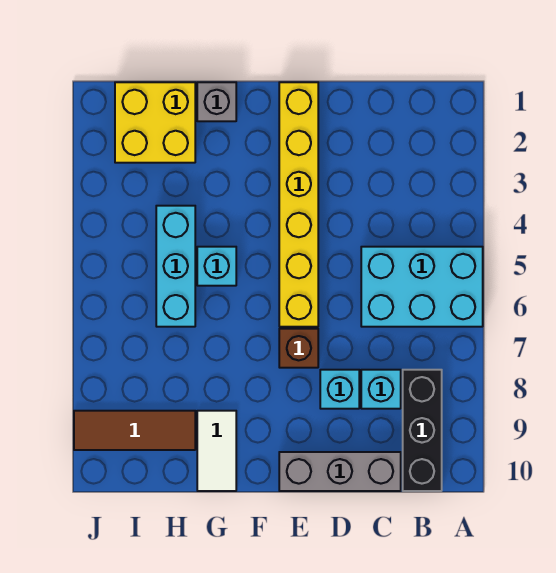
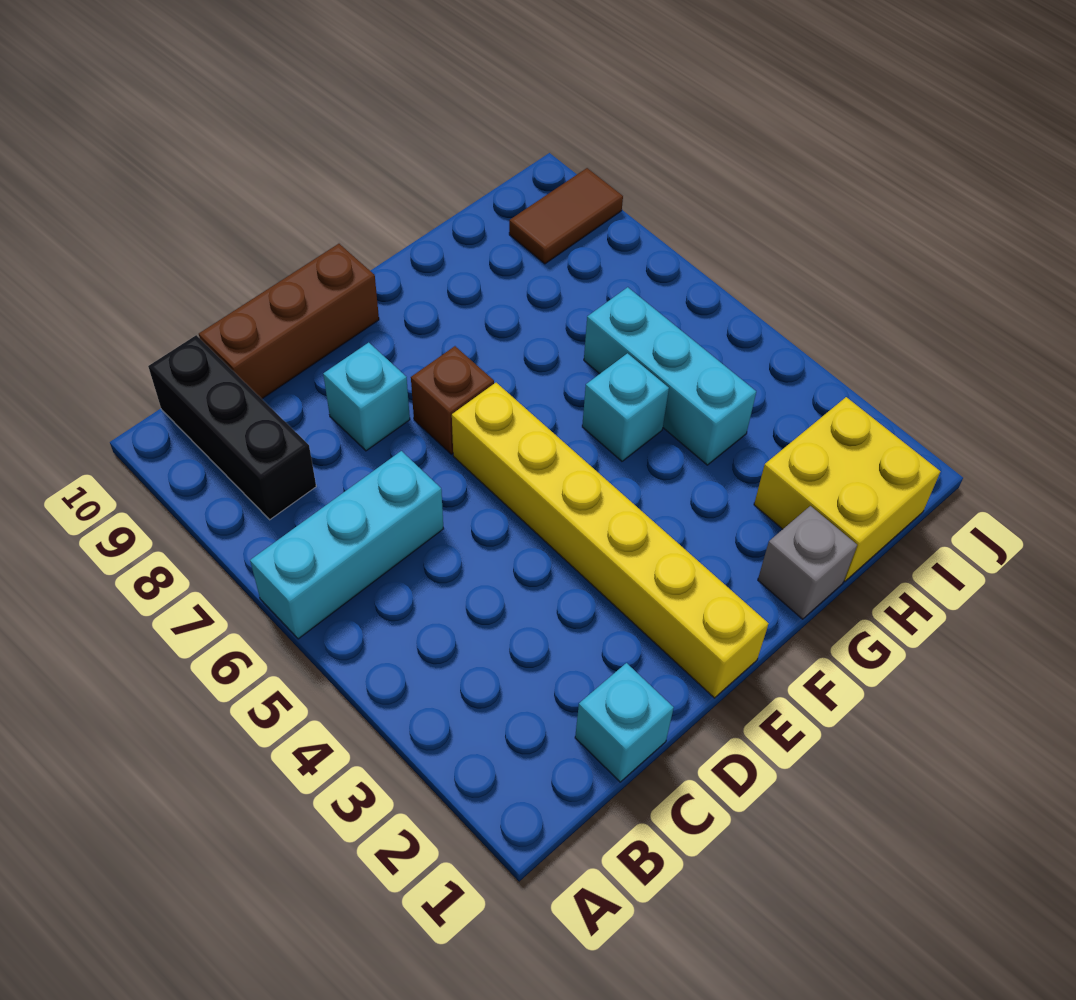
cyan 2x3 brick [361,247,483,327] -> cyan 1x3 brick [250,451,443,639]
cyan 1x1 brick [361,370,401,409] -> cyan 1x1 brick moved to [575,663,674,782]
grey 1x3 brick [279,452,401,491] -> brown 1x3 brick [199,244,379,399]
white 1x2 tile [197,411,236,491] -> none
brown 1x3 tile [74,411,195,450] -> brown 1x2 tile [509,168,623,264]

